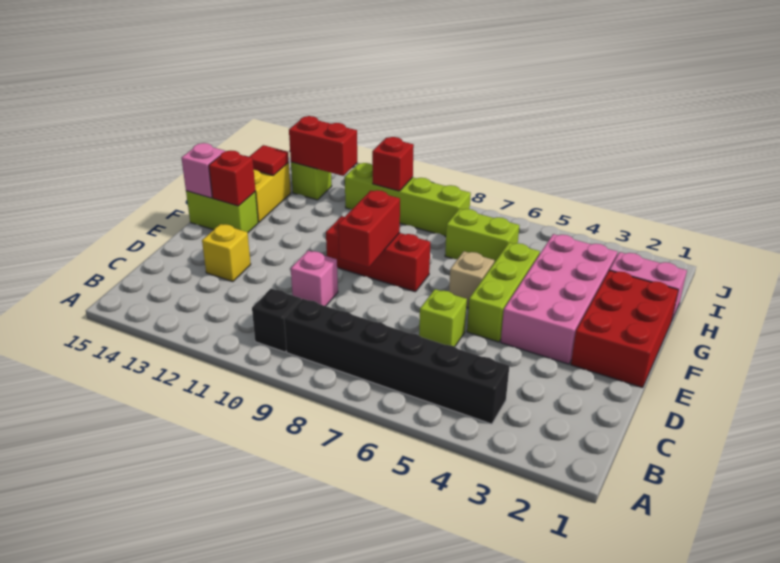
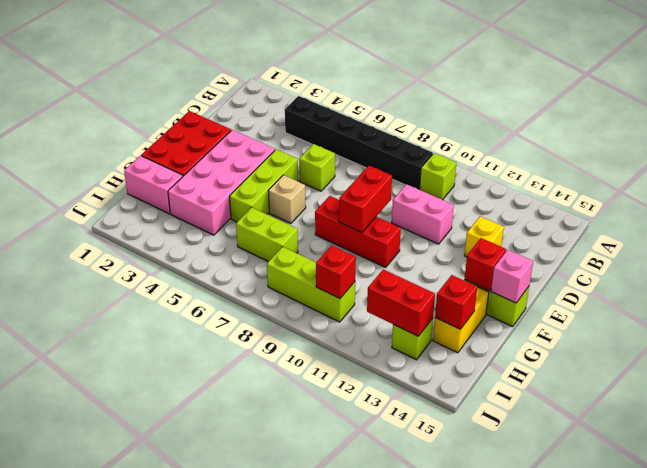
black 1x1 brick [252,289,301,352] -> lime 1x1 brick [419,153,456,200]
pink 1x1 brick [291,251,338,306] -> pink 1x2 brick [392,184,454,244]
red 1x1 tile [249,145,289,176] -> red 1x1 brick [435,275,477,329]
lime 1x4 brick [345,163,471,236] -> lime 1x3 brick [267,247,355,322]

